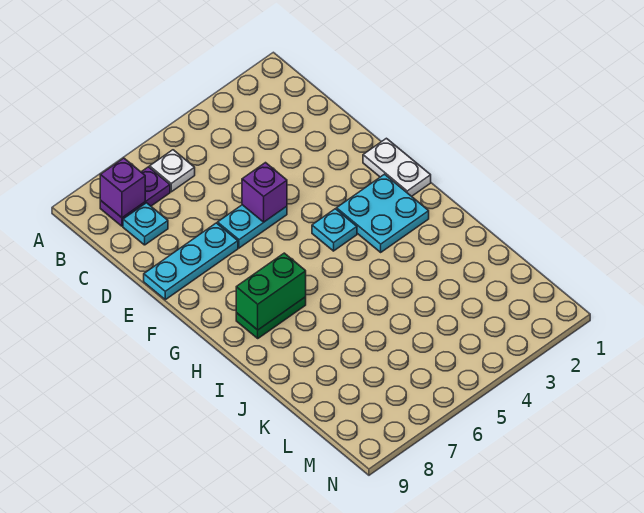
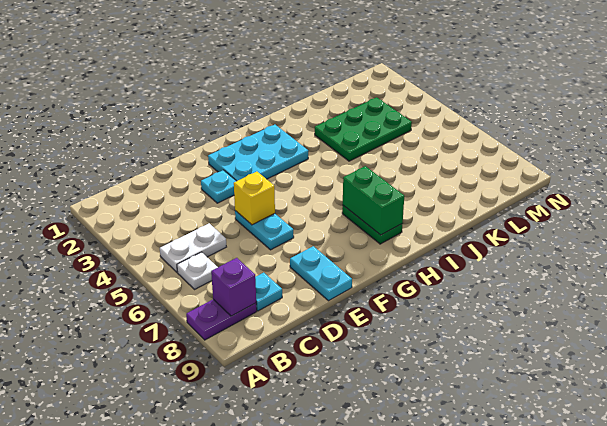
purple 1x2 plate [100,167,170,226] -> purple 1x2 plate turned to [186,299,257,340]
purple 1x1 brick [242,163,287,222] -> yellow 1x1 brick [234,172,275,225]
cyan 1x3 plate [144,223,238,300] -> cyan 1x2 plate [290,246,352,301]
white 1x2 plate [363,138,431,196] -> white 1x2 plate moved to [160,223,226,272]
cyan 2x2 plate [337,174,429,252] -> cyan 2x3 plate [208,125,308,181]
cyan 1x1 plate [312,209,357,251] -> cyan 1x1 plate moved to [201,170,236,203]
none -> green 2x3 plate [315,97,412,161]

